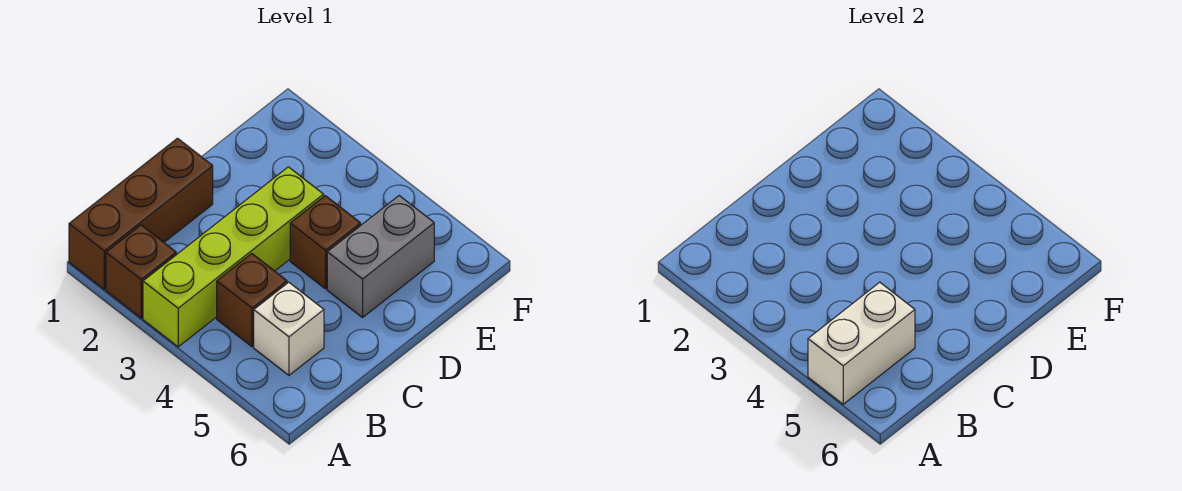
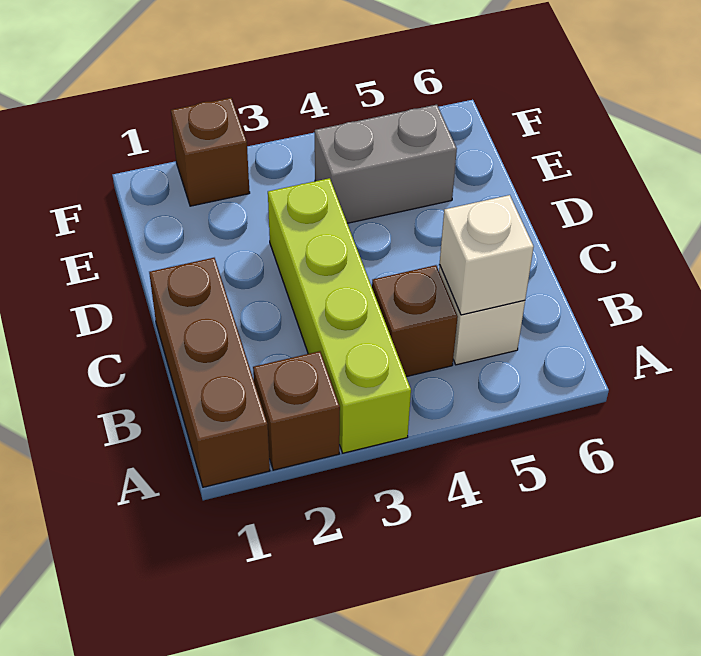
white 1x2 brick [808,282,915,404] -> white 1x1 brick [440,195,534,315]
brown 1x1 brick [290,196,361,289] -> brown 1x1 brick moved to [171,98,250,206]
grey 1x2 brick [327,196,434,318] -> grey 1x2 brick turned to [315,105,457,223]

